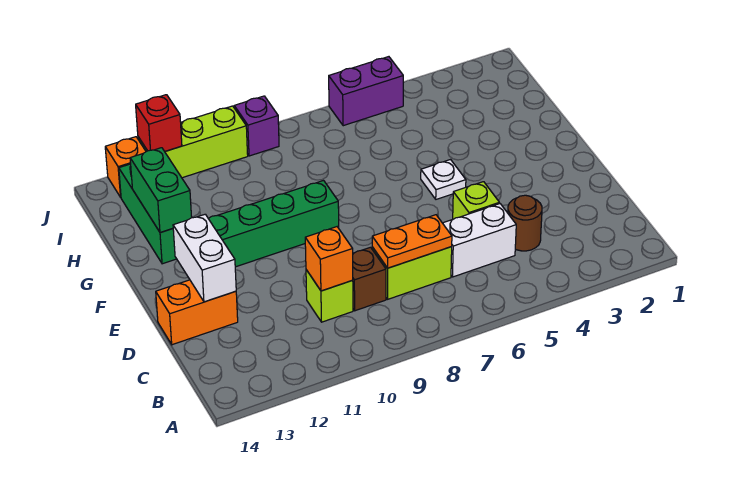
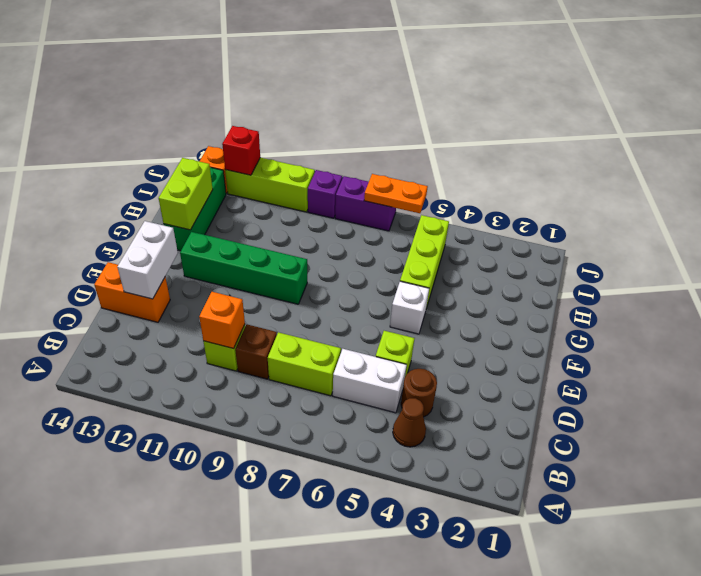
none -> brown 1x1 cone [393,398,426,447]
orange 1x2 plate [372,215,452,268] -> orange 1x2 plate moved to [364,174,428,213]
white 1x1 plate [421,160,466,199] -> white 1x1 brick [390,281,429,334]
none -> lime 1x3 brick [400,215,449,308]
green 1x2 brick [130,148,192,233] -> lime 1x2 brick [159,158,213,230]
purple 1x2 brick [329,57,403,126] -> purple 1x2 brick moved to [335,176,396,231]

